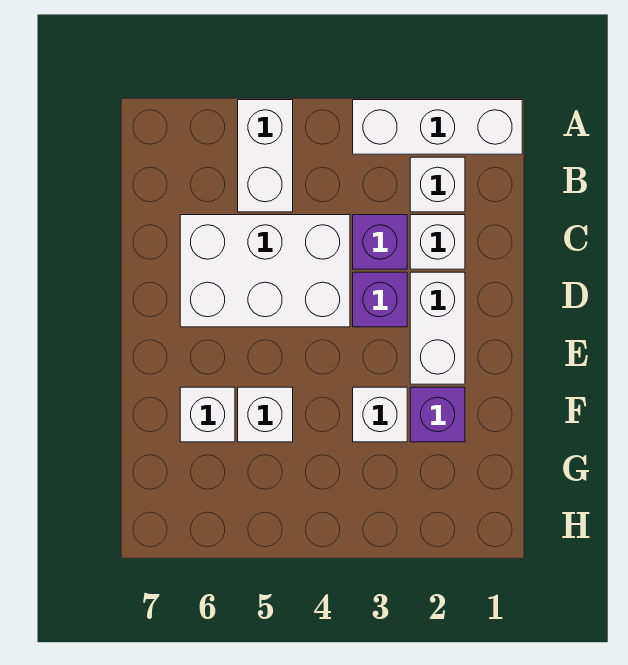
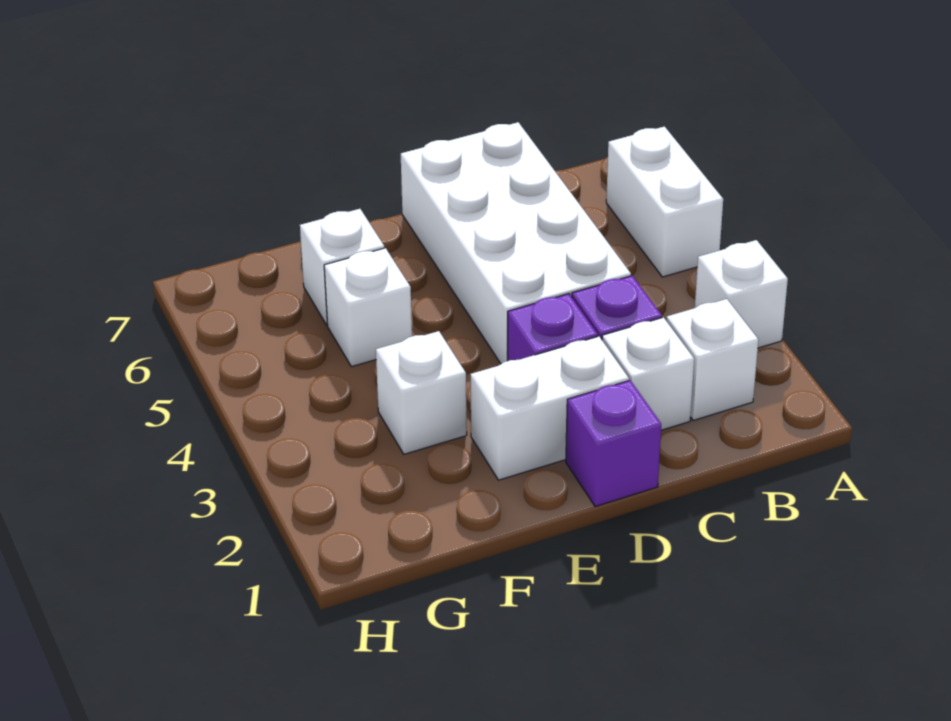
white 1x3 brick [353,100,522,154] -> white 1x1 brick [695,240,788,348]
white 1x2 brick [238,100,293,212] -> white 1x2 brick turned to [606,127,723,277]
white 2x3 brick [180,215,350,327] -> white 2x4 brick [401,122,631,364]
purple 1x1 brick [410,387,465,442] -> purple 1x1 brick moved to [566,380,661,507]

